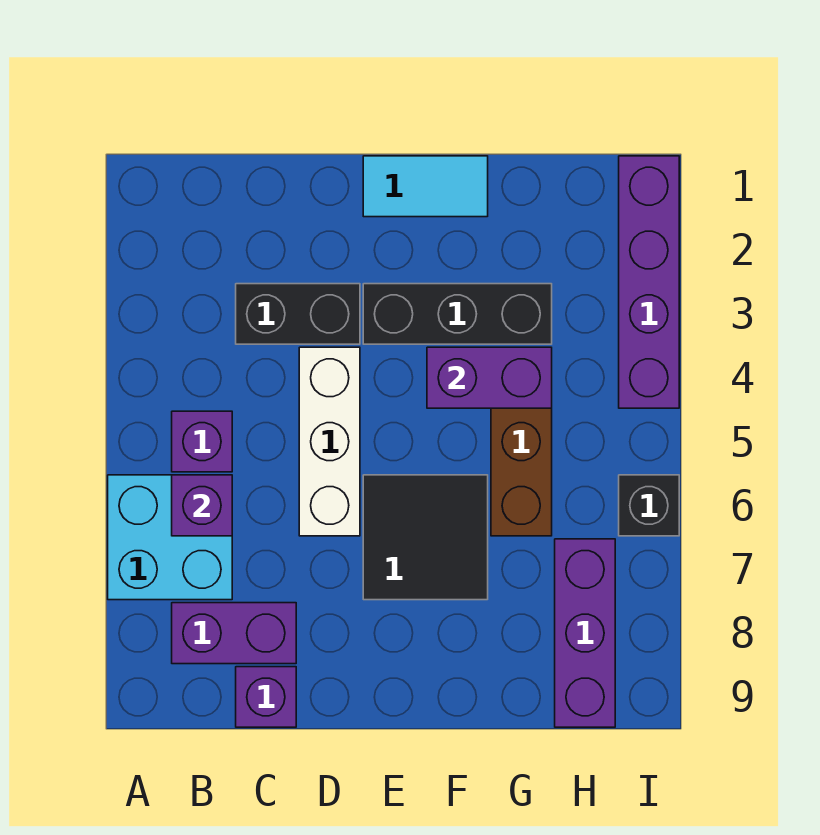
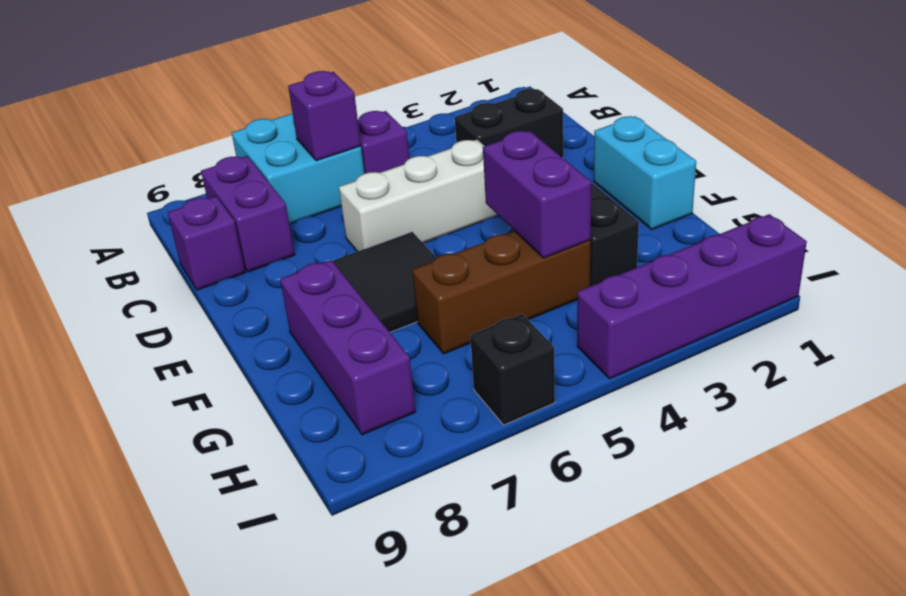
black 1x2 brick [236,284,360,344] -> black 1x2 brick turned to [455,89,563,158]
cyan 1x2 tile [363,156,488,217] -> cyan 1x2 brick [594,116,696,229]
purple 1x3 brick [555,539,615,727] -> purple 1x3 brick turned to [280,260,416,435]

